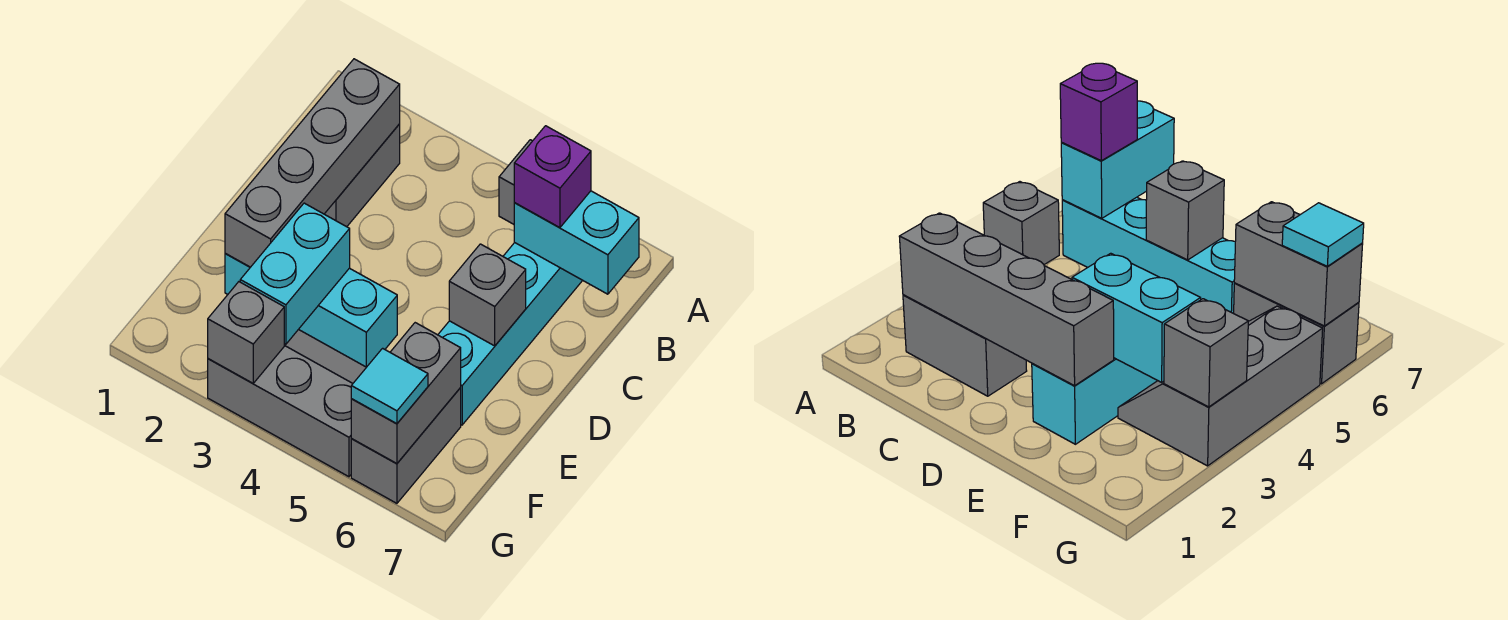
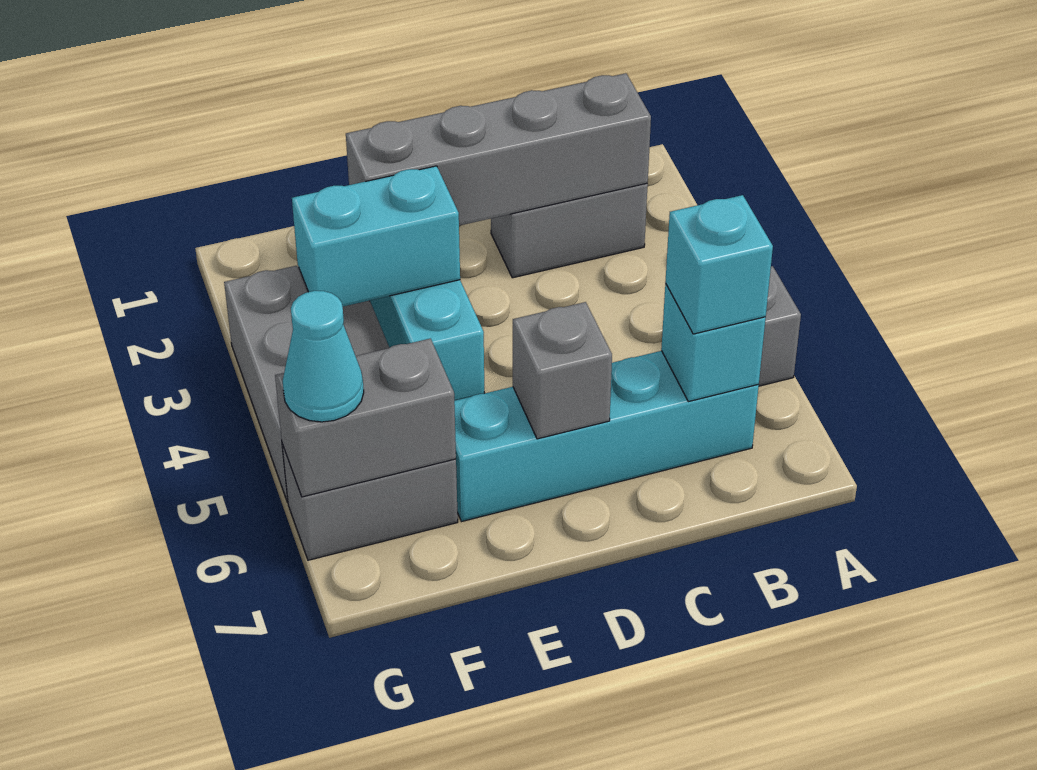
cyan 1x2 brick [514,191,639,294] -> cyan 1x1 brick [661,284,766,402]
purple 1x1 brick [514,126,591,228] -> cyan 1x1 brick [665,195,773,334]
grey 1x1 brick [208,282,284,383] -> none
cyan 1x1 tile [351,348,428,424] -> cyan 1x1 cone [283,291,364,422]

